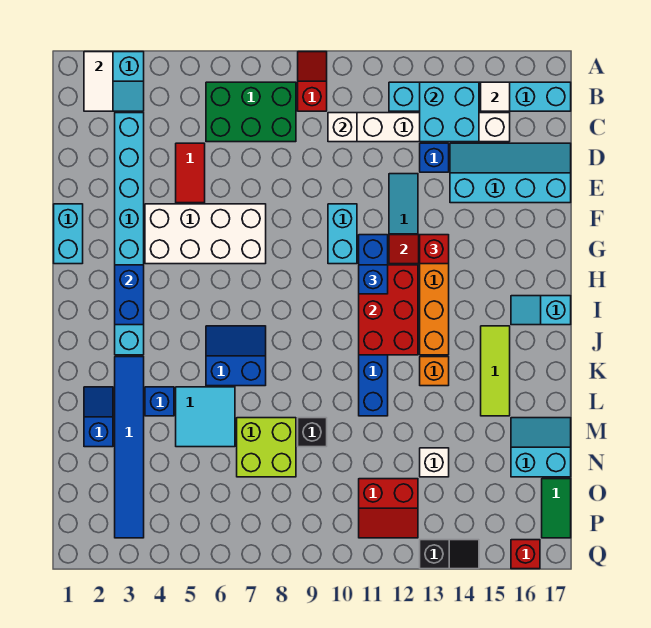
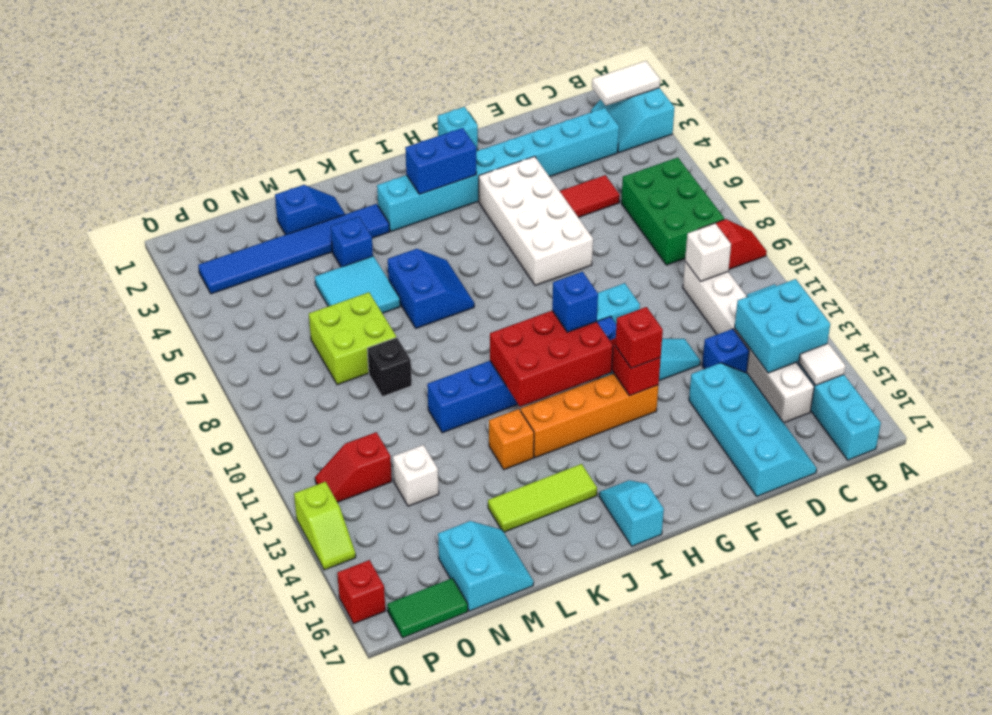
cyan 1x2 brick [54,204,83,264] -> cyan 1x1 brick [438,107,478,151]
red 2x2 slope [359,479,418,538] -> red 1x2 slope [315,432,392,502]
black 1x2 slope [420,540,479,569] -> lime 1x2 slope [294,482,356,570]

